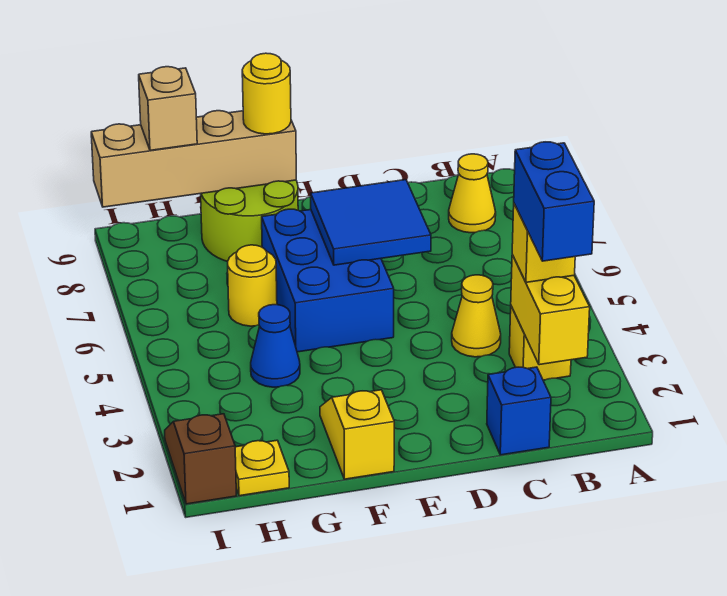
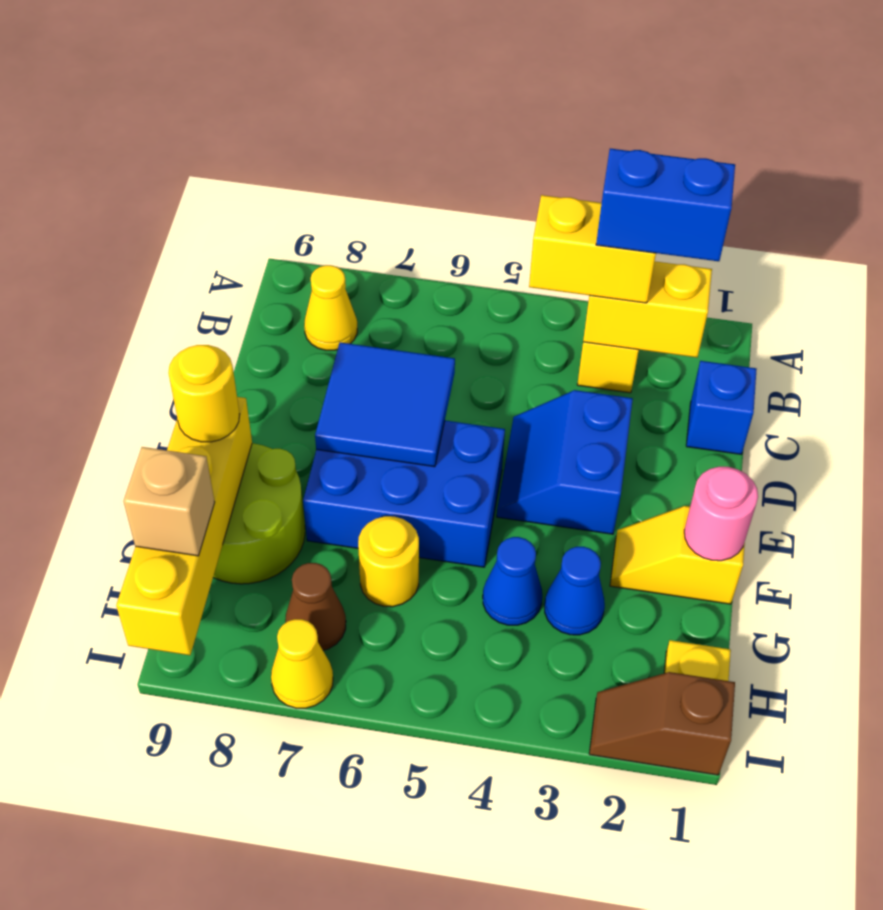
yellow 1x1 brick [512,204,575,282] -> yellow 1x2 brick [529,195,656,303]
yellow 1x1 cone [452,275,501,357] -> yellow 1x1 cone moved to [271,619,333,708]
none -> blue 2x2 slope [497,390,633,534]
none -> pink 1x1 round brick [684,467,758,561]
tan 1x4 brick [91,111,296,207] -> yellow 1x4 brick [116,397,252,655]
none -> blue 1x1 cone [544,547,605,635]
none -> brown 1x1 cone [285,563,346,650]

